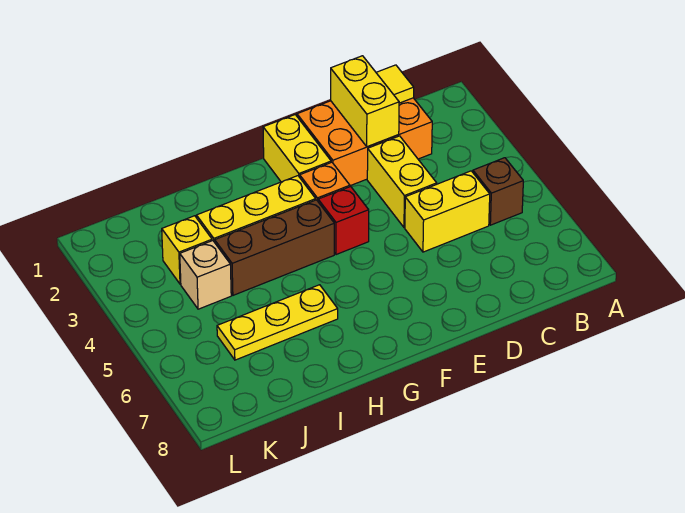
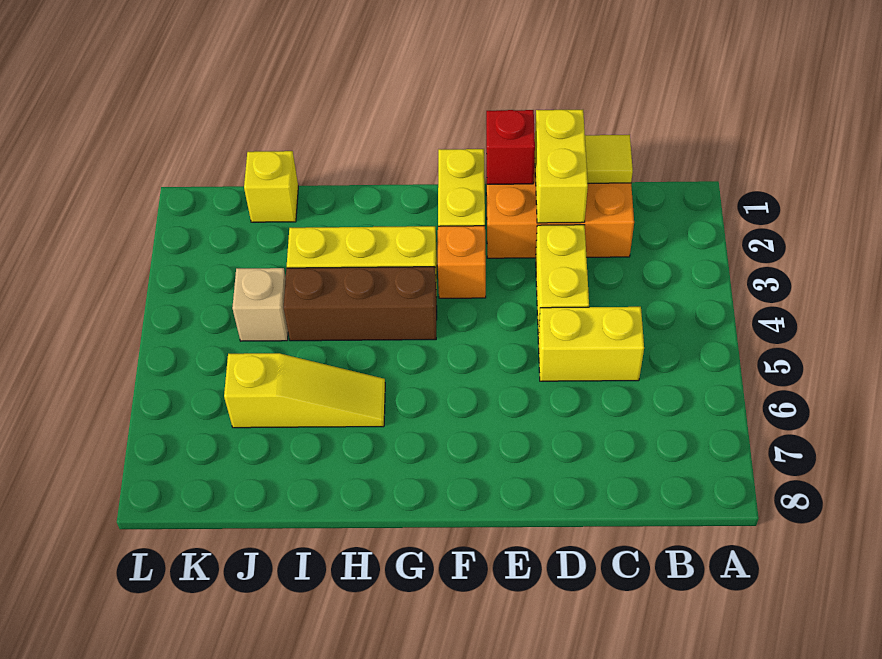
brown 1x1 brick [473,158,523,225] -> none
red 1x1 brick [318,187,369,255] -> red 1x1 brick moved to [486,110,535,184]
yellow 1x3 plate [217,285,338,360] -> yellow 1x3 slope [224,353,385,428]
yellow 1x1 brick [162,216,212,284] -> yellow 1x1 brick moved to [244,151,298,222]

